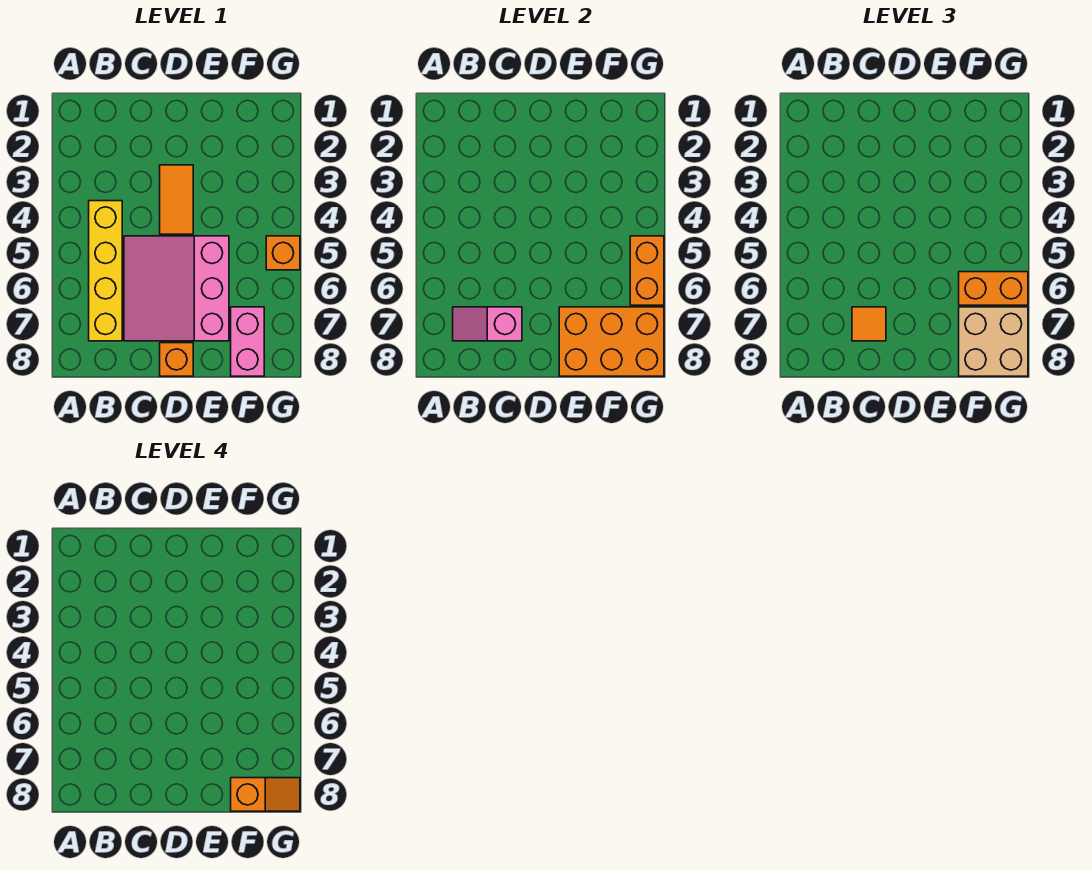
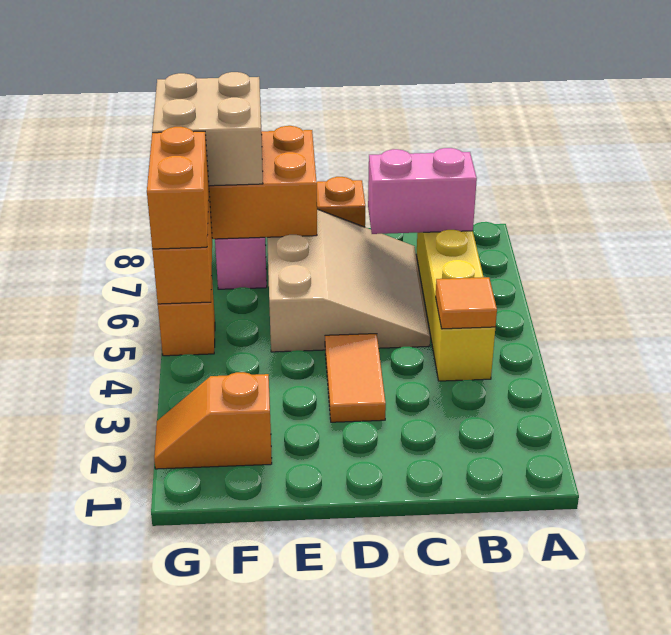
pink 1x2 slope [453,307,522,341] -> pink 1x2 brick [368,148,477,234]
pink 3x3 slope [124,236,229,341] -> tan 3x3 slope [267,209,430,352]
orange 1x1 tile [852,307,886,341] -> orange 1x1 tile moved to [436,277,497,329]
orange 1x2 brick [959,272,1028,305] -> orange 1x2 brick turned to [147,127,209,249]
orange 1x2 slope [231,778,300,811] -> orange 1x2 slope moved to [154,372,272,469]

